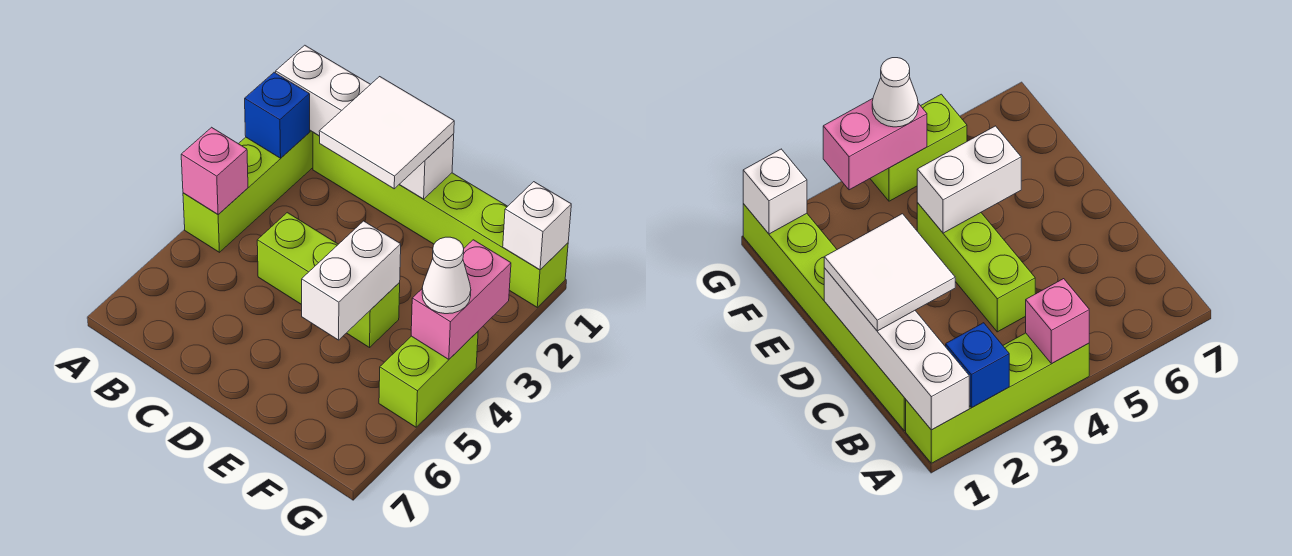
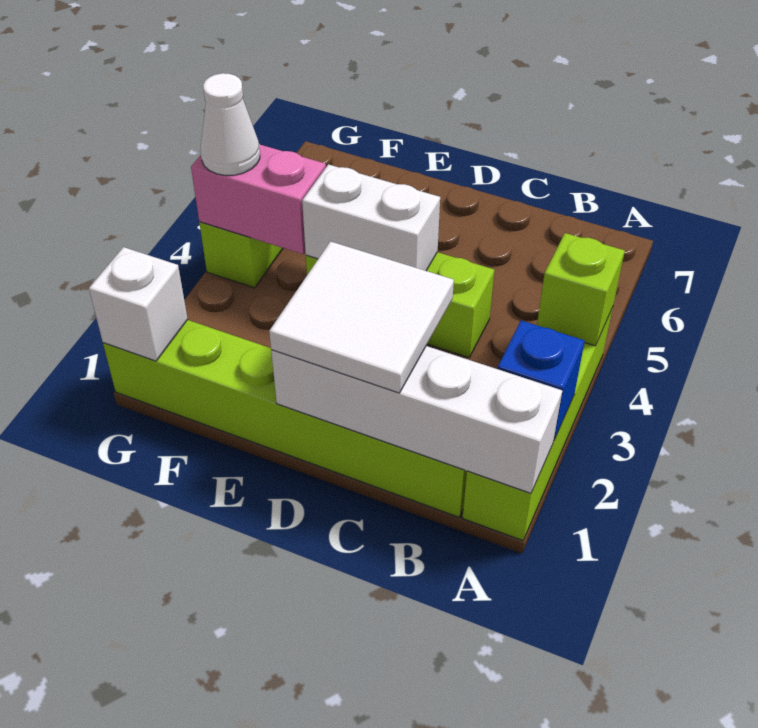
pink 1x1 brick [181,127,248,214] -> lime 1x1 brick [537,233,625,346]
white 1x2 brick [302,221,401,340] -> white 1x2 brick turned to [302,164,440,271]
pink 1x2 brick [411,240,511,359] -> pink 1x2 brick turned to [191,144,326,254]

